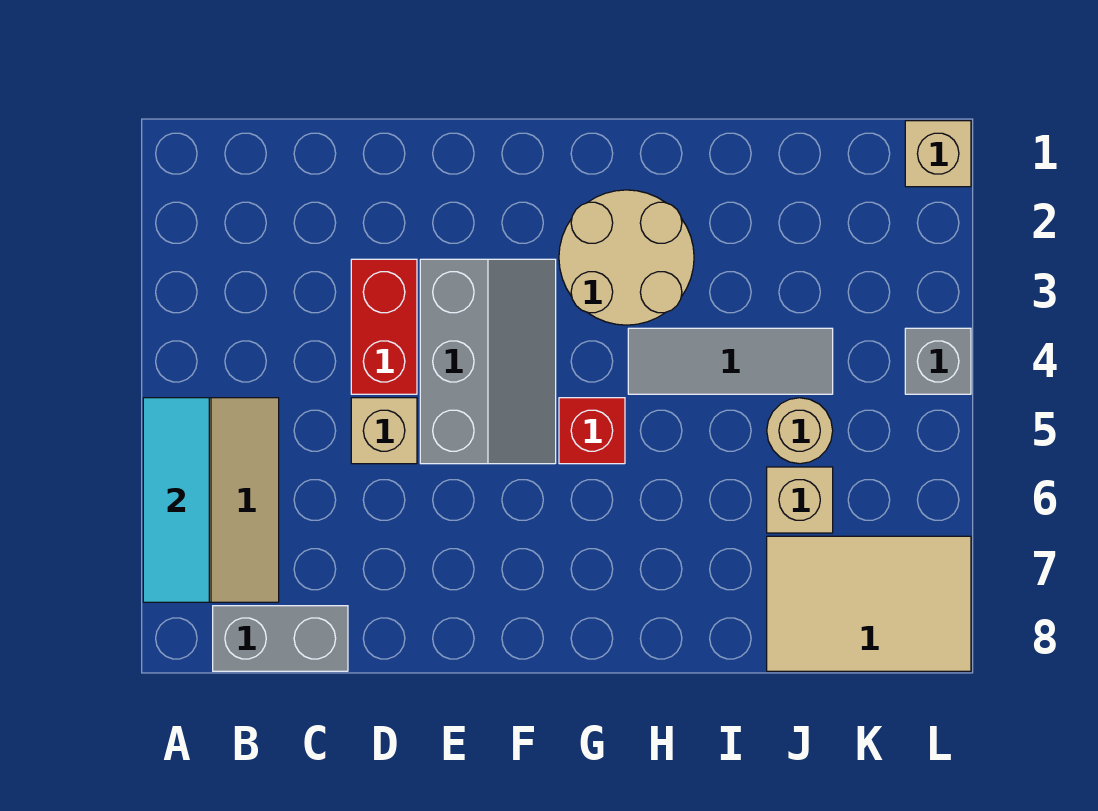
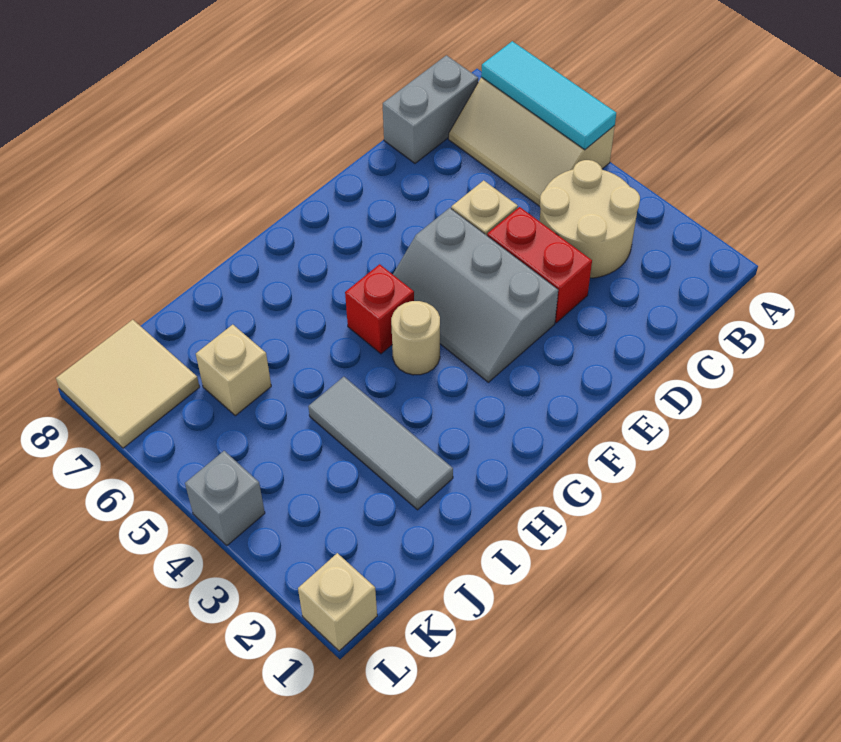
tan 2x2 round brick [559,190,694,325] -> tan 2x2 round brick moved to [540,160,640,278]
grey 1x3 tile [628,328,833,394] -> grey 1x3 tile turned to [308,377,453,510]
tan 1x1 round brick [767,398,833,464] -> tan 1x1 round brick moved to [391,301,440,375]
tan 2x3 tile [767,536,971,671] -> tan 2x2 tile [56,320,199,448]

